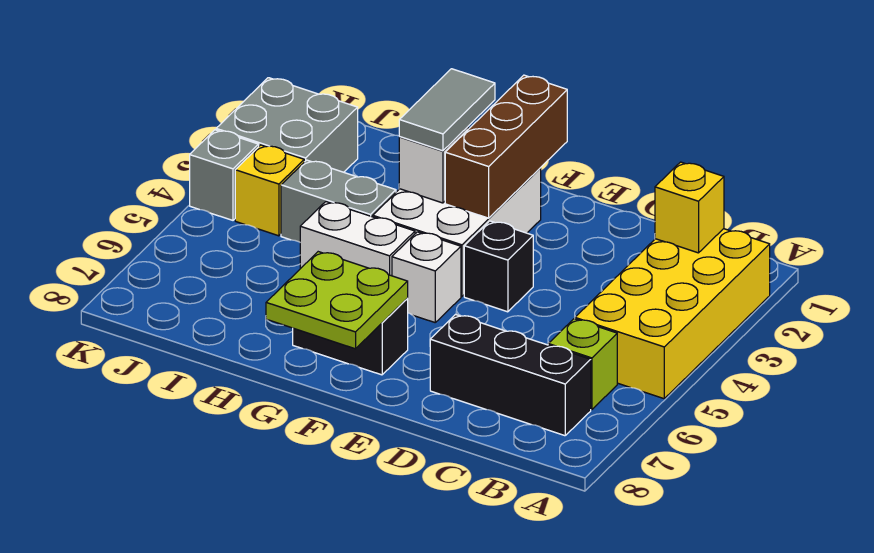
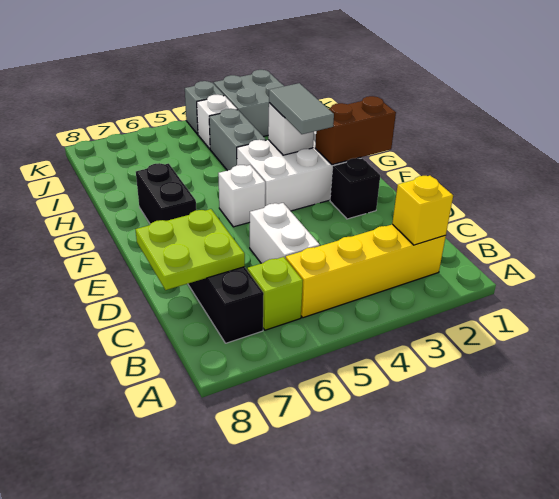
yellow 2x4 brick [575,229,770,398] -> yellow 1x4 brick [286,224,446,318]
black 1x1 brick [464,221,533,312] -> black 1x1 brick moved to [330,158,380,219]
brown 1x3 brick [445,75,567,218] -> brown 1x2 brick [315,96,396,165]
lime 2x2 plate [266,252,408,349] -> lime 2x2 plate moved to [135,209,245,290]
grey 1x2 tile [399,69,495,151] -> grey 1x2 tile turned to [269,83,334,134]
white 1x2 brick [300,202,415,276] -> white 1x2 brick moved to [249,203,320,263]
yellow 1x1 brick [235,145,304,236] -> white 1x1 brick [197,95,237,149]

